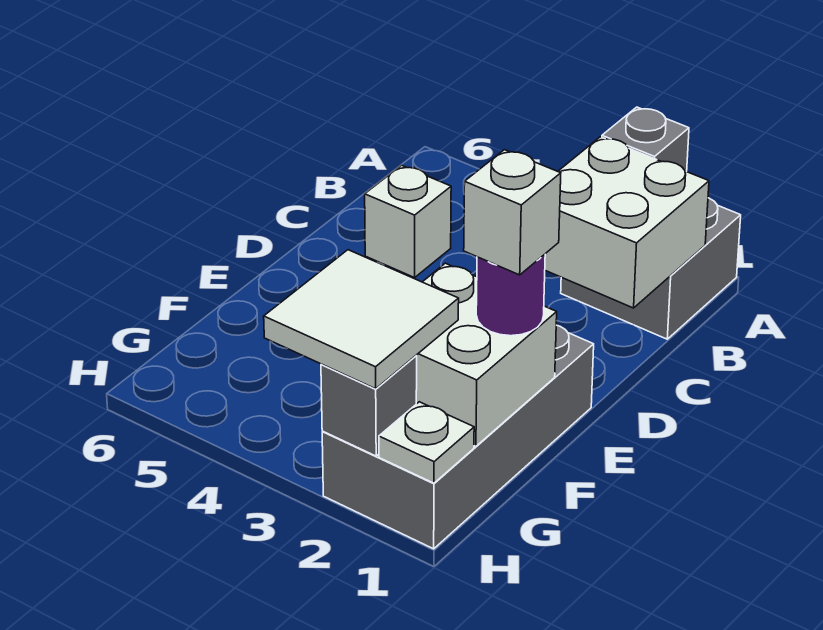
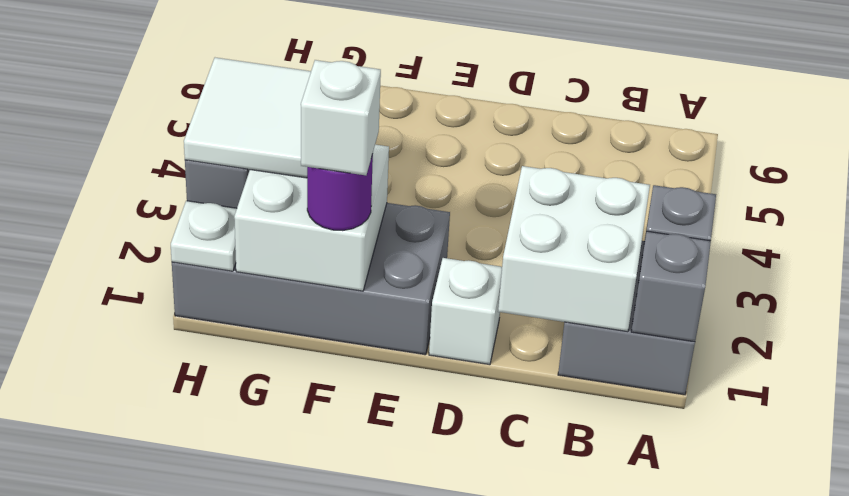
none -> grey 1x1 brick [631,231,711,342]
white 1x1 brick [365,165,451,278] -> white 1x1 brick moved to [429,258,502,365]

